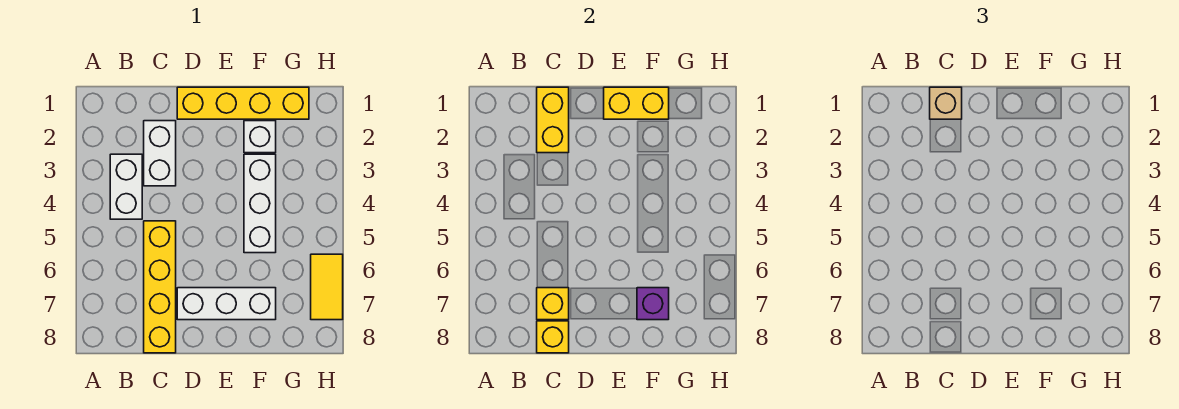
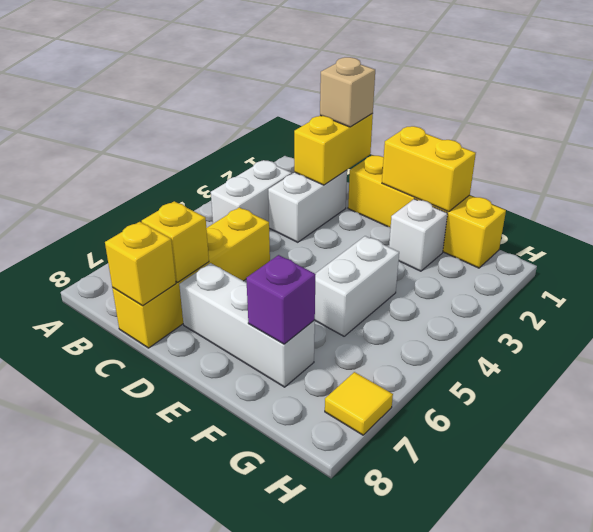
white 1x3 brick [244,154,276,253] -> white 1x2 brick [315,236,399,336]
yellow 1x2 tile [311,254,343,320] -> yellow 1x1 tile [325,372,393,435]

